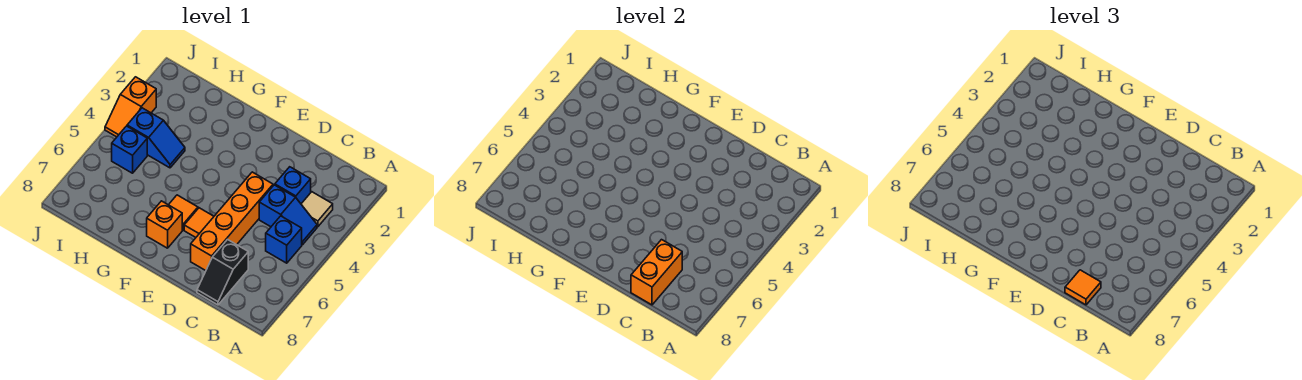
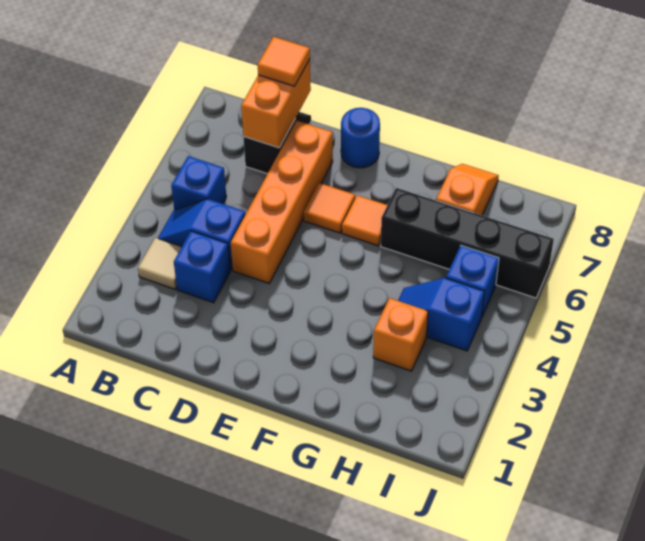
none -> blue 1x1 round brick [341,108,380,168]
orange 1x1 brick [147,201,182,248] -> orange 1x1 brick moved to [373,298,428,371]
none -> black 1x4 brick [381,188,554,298]
orange 1x2 slope [105,77,156,137] -> orange 1x2 slope moved to [436,164,499,215]

